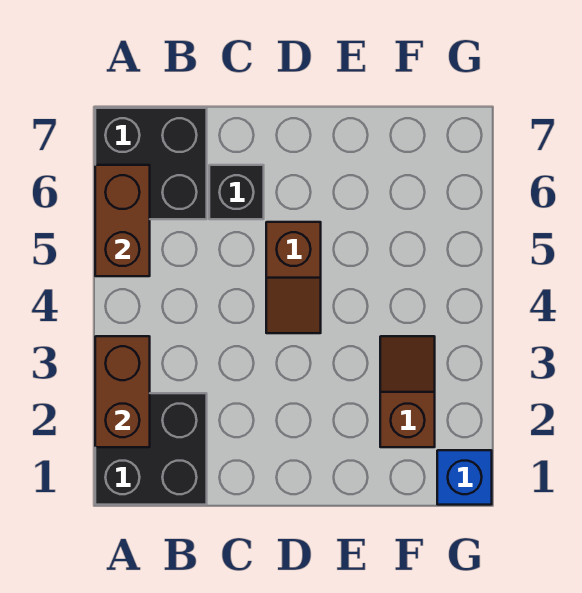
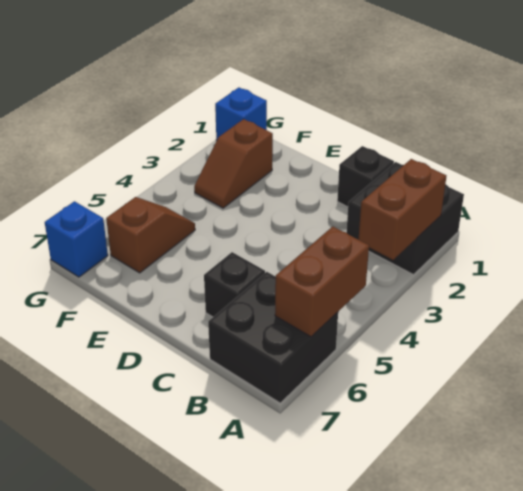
none -> black 1x1 brick [337,146,394,207]
brown 1x2 slope [266,222,321,333] -> brown 1x2 slope moved to [106,197,195,273]
none -> blue 1x1 brick [45,201,108,277]

